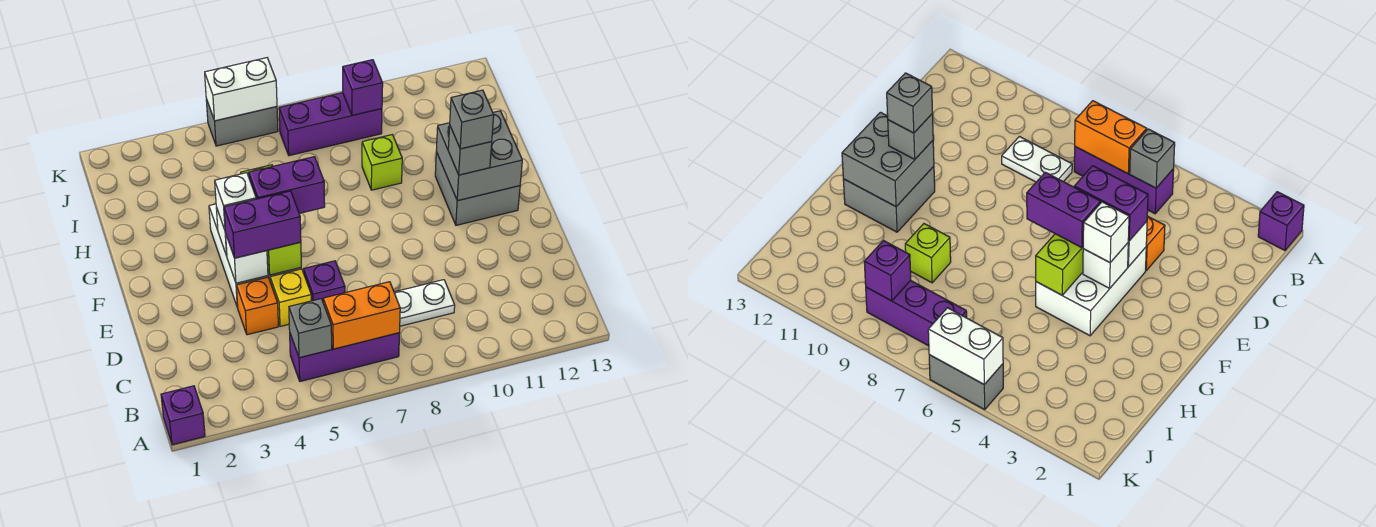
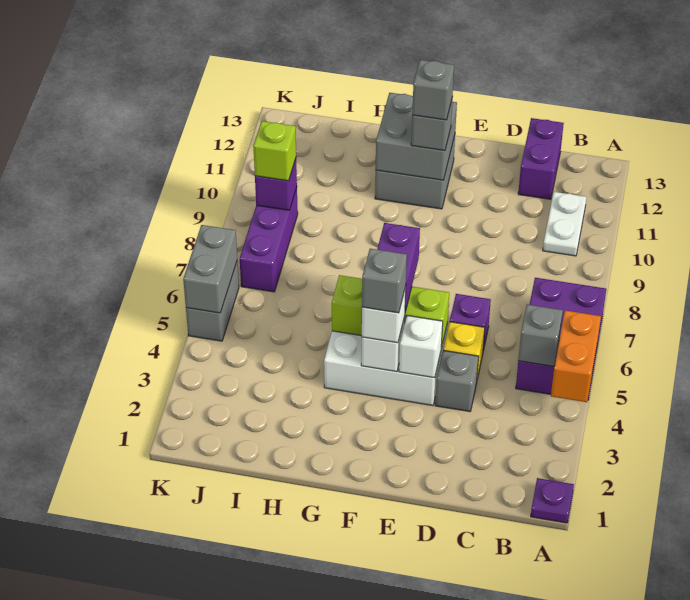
purple 1x1 brick [161,386,205,445] -> purple 1x1 plate [531,478,574,523]
purple 1x3 brick [290,333,400,381] -> purple 2x3 brick [516,278,606,400]
orange 1x2 brick [323,282,400,349] -> orange 1x2 brick moved to [551,310,601,402]
white 1x2 plate [394,280,455,326] -> white 1x2 plate moved to [543,192,587,256]
orange 1x1 brick [236,277,278,335] -> grey 1x1 brick [435,350,479,412]
purple 1x2 brick [224,191,301,258] -> purple 1x2 brick moved to [518,118,564,199]
none -> grey 1x1 brick [362,249,407,313]
lime 1x1 brick [362,135,402,190] -> lime 1x1 brick moved to [253,121,296,181]
white 1x2 brick [205,58,277,121] -> grey 1x2 brick [183,225,237,313]

